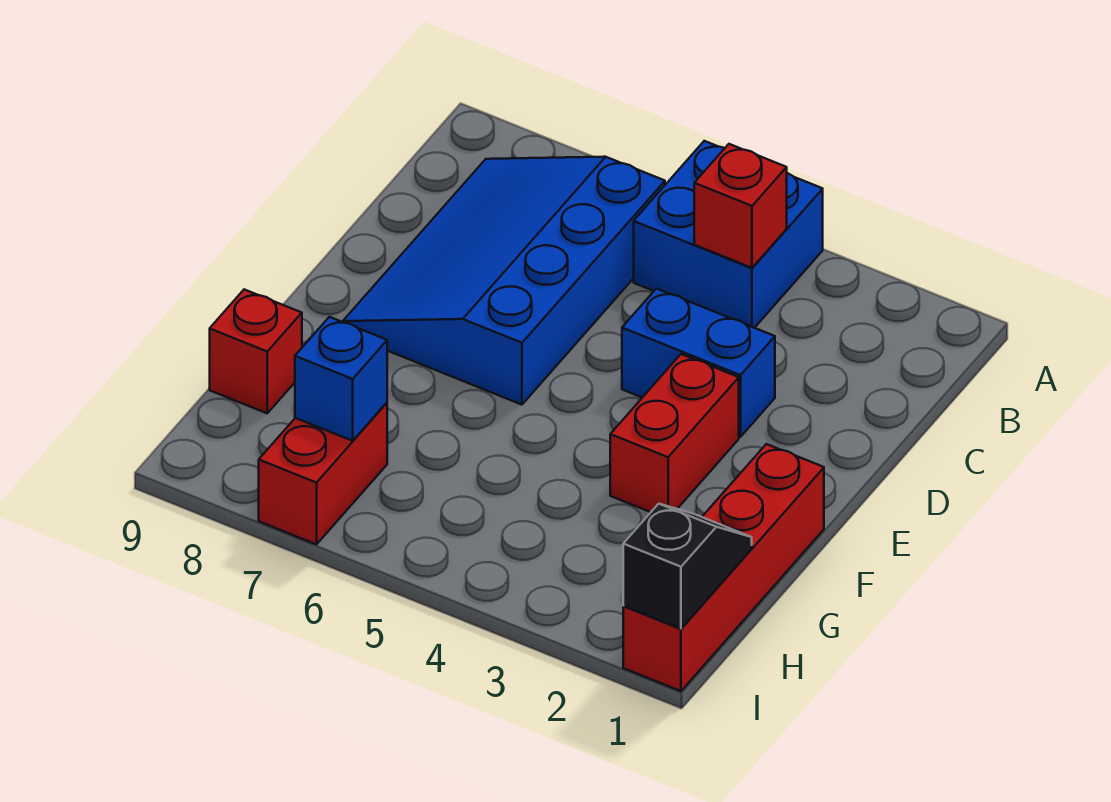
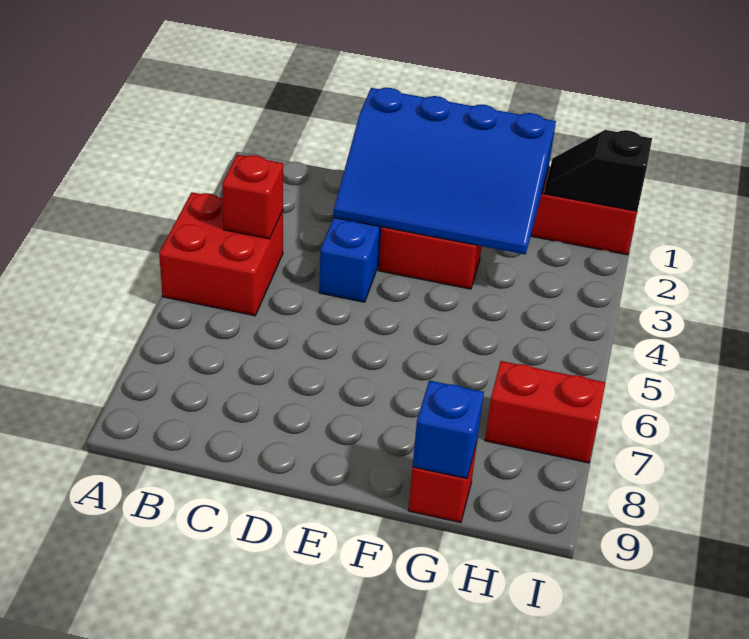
blue 2x2 brick [634,141,823,328] -> red 2x2 brick [159,192,283,316]
blue 3x4 slope [343,157,665,405] -> blue 3x4 slope moved to [333,88,556,255]
blue 1x1 brick [295,317,387,441] -> blue 1x1 brick moved to [413,380,484,479]

